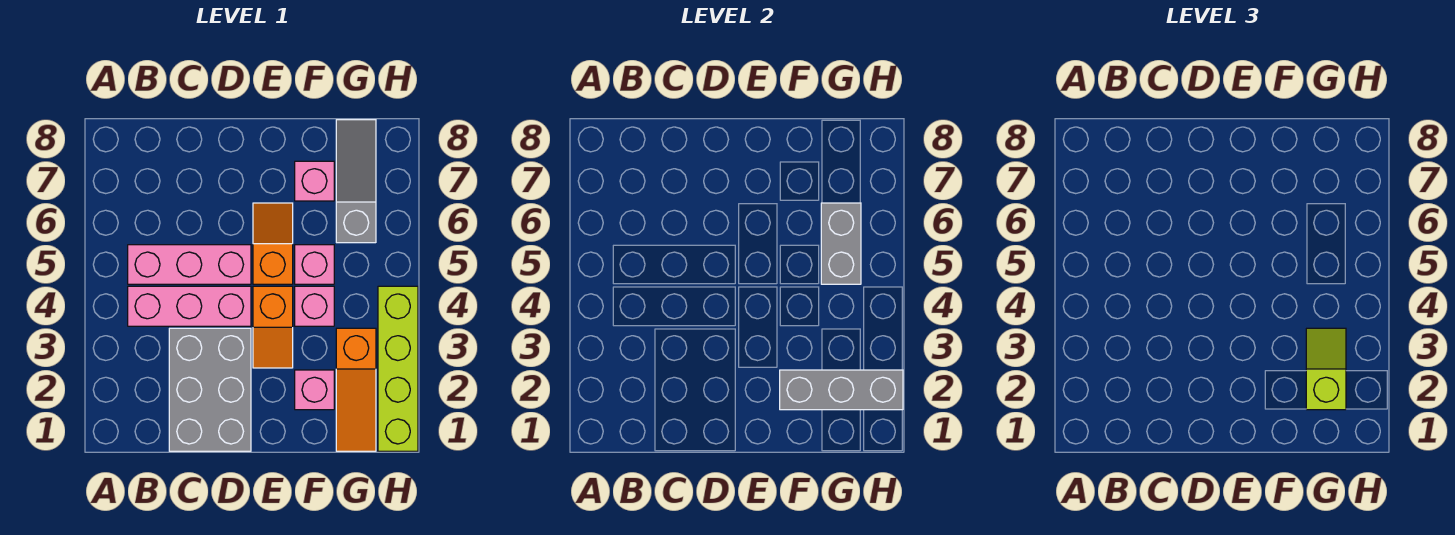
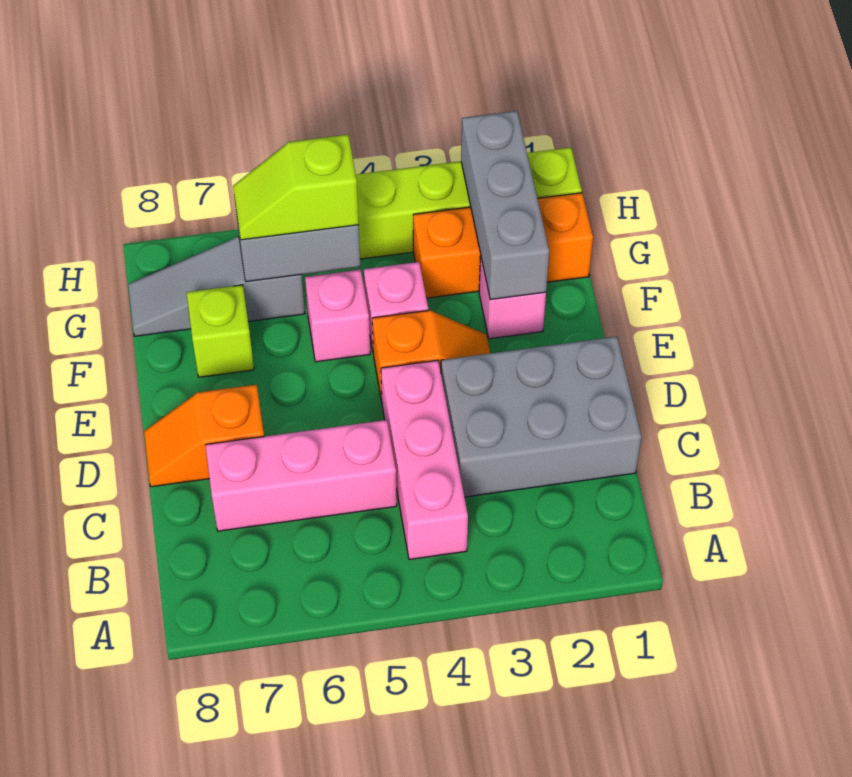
pink 1x3 brick [128,245,251,284] -> pink 1x3 brick turned to [205,420,397,531]
orange 1x2 slope [253,203,293,284] -> orange 1x2 slope moved to [144,385,264,487]
pink 1x1 brick [295,161,334,201] -> lime 1x1 brick [187,285,254,377]
orange 1x3 slope [336,328,376,451] -> orange 1x3 brick [413,193,593,298]
lime 1x2 slope [1306,328,1346,410] -> lime 1x2 slope moved to [233,135,359,240]

